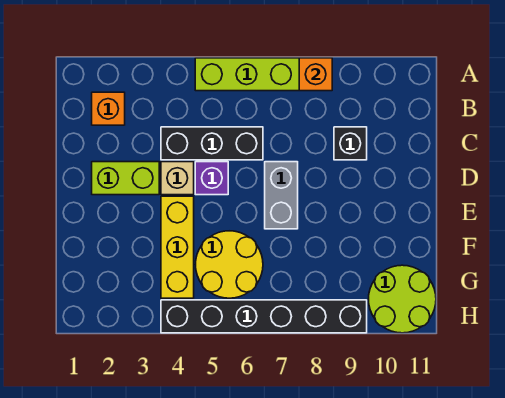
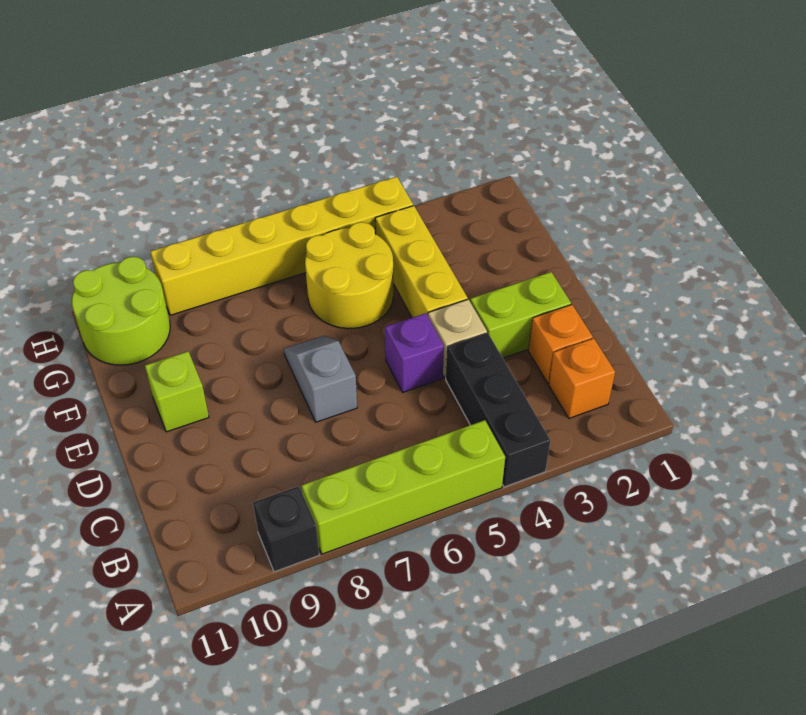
orange 1x1 brick [299,58,332,91] -> orange 1x1 brick moved to [528,305,593,383]
black 1x3 brick [161,127,263,160] -> black 1x3 brick turned to [446,333,551,487]
black 1x1 brick [334,127,367,160] -> black 1x1 brick moved to [253,486,319,572]
grey 1x2 brick [265,162,298,229] -> grey 1x2 slope [284,336,357,422]
none -> lime 1x1 brick [145,351,209,432]
black 1x6 brick [161,300,367,333] -> yellow 1x6 brick [150,177,413,315]

